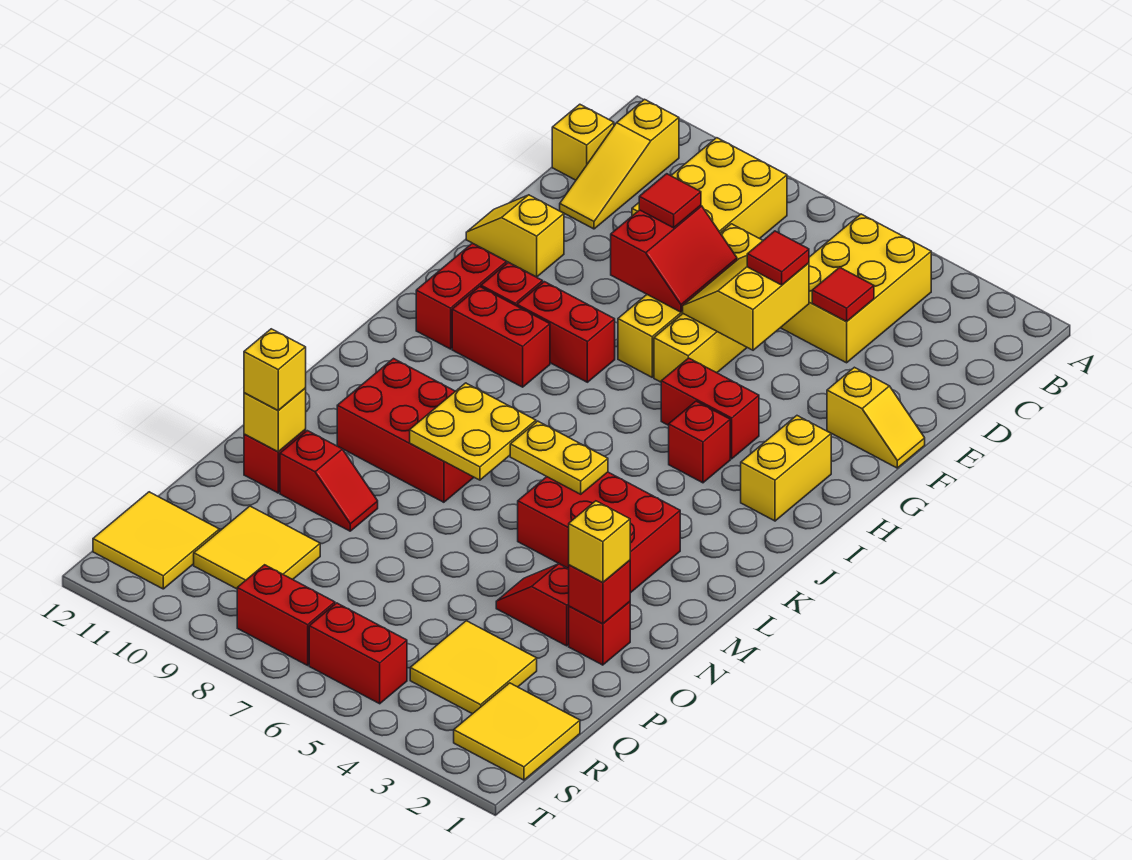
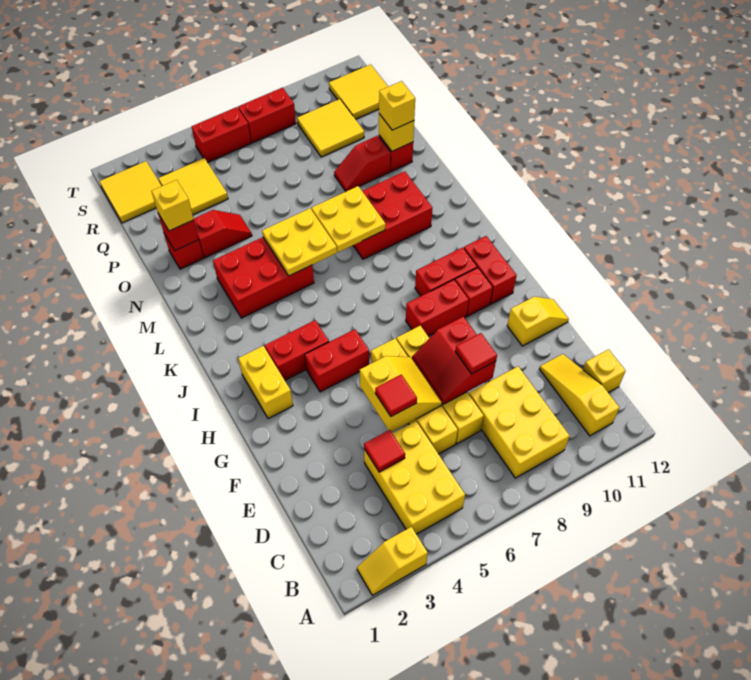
yellow 1x2 slope [827,367,925,468] -> yellow 1x2 slope moved to [357,527,428,595]
red 1x1 brick [669,401,730,483] -> red 1x2 brick [265,320,329,380]
yellow 1x2 plate [510,421,608,494] -> yellow 2x2 plate [262,209,337,276]

